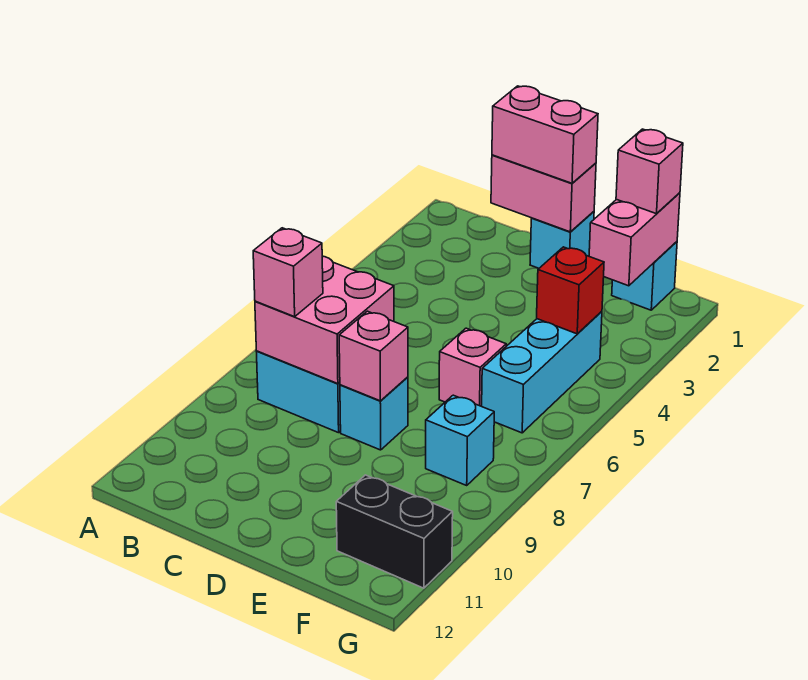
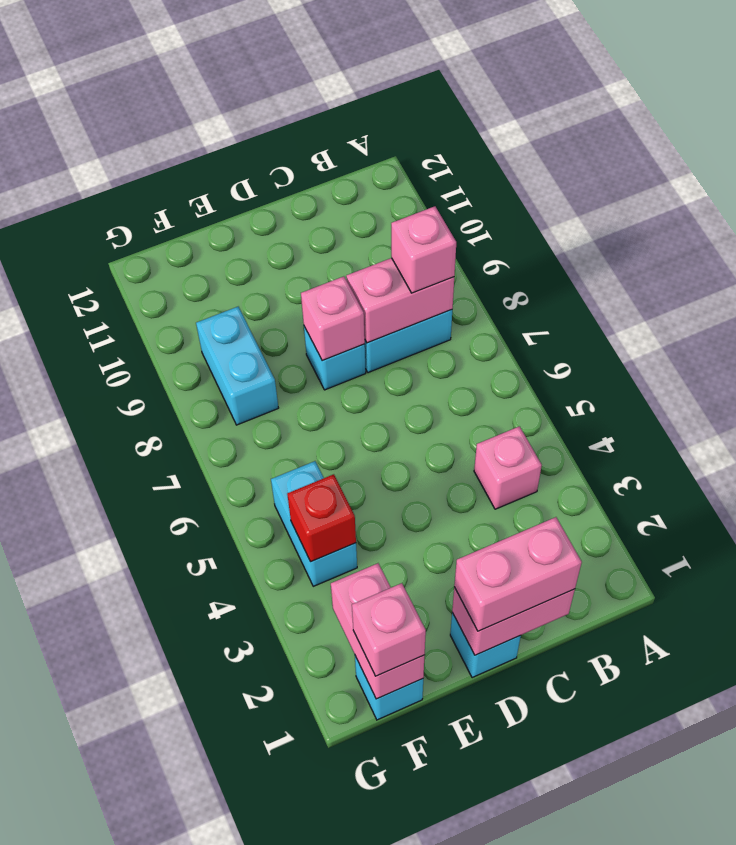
pink 2x2 brick [255,256,394,384] -> pink 1x2 brick [346,258,454,343]
pink 1x1 brick [439,328,506,406] -> pink 1x1 brick moved to [474,426,542,509]
cyan 1x3 brick [482,311,602,433] -> cyan 1x2 brick [271,461,357,586]
cyan 1x1 brick [426,395,494,485] -> cyan 1x2 brick [196,307,278,425]
black 1x2 brick [336,475,453,588] -> none

